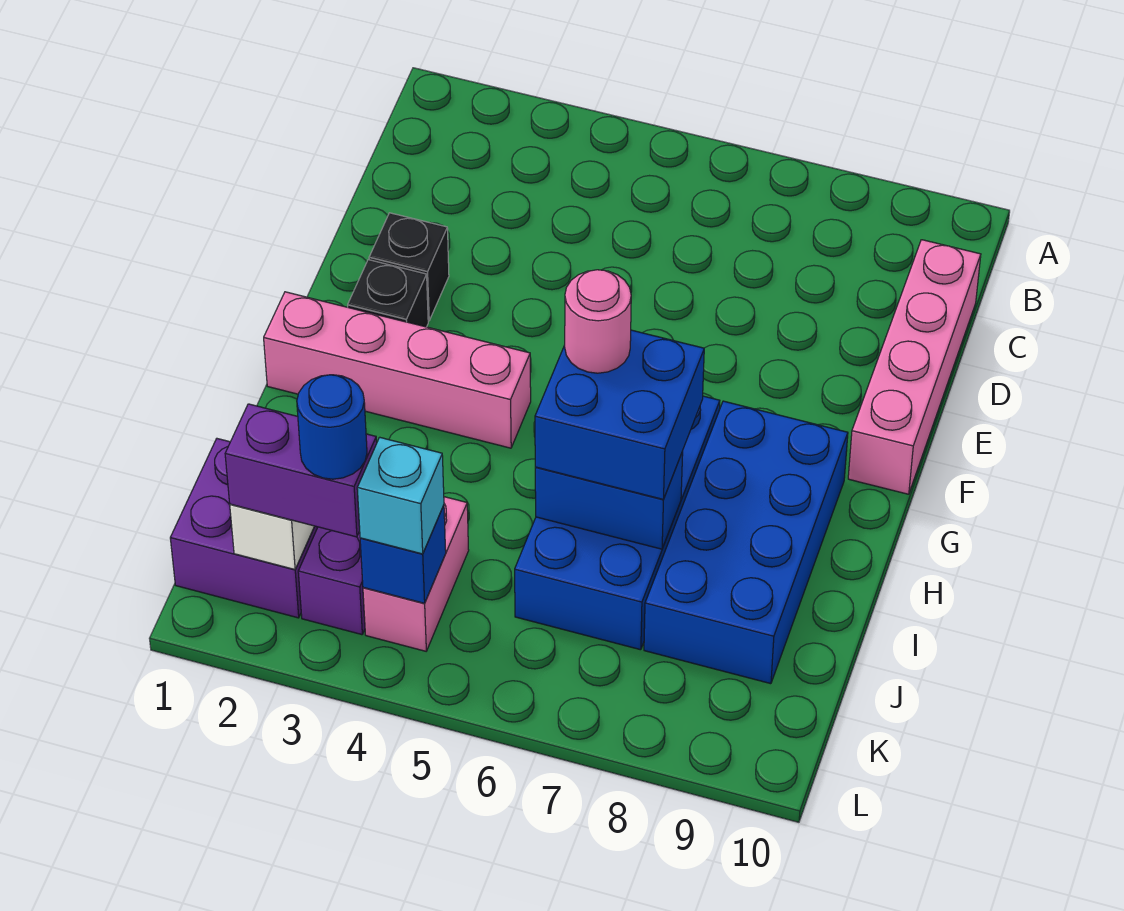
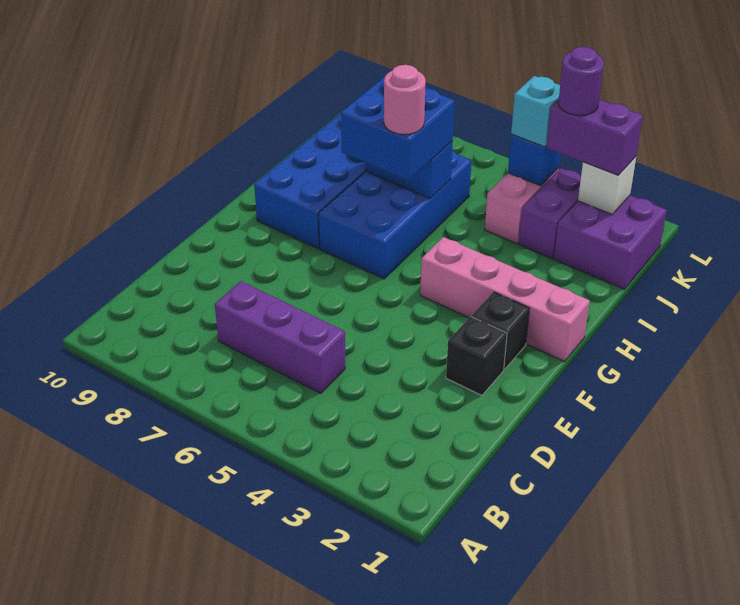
none -> purple 1x3 brick [215,281,345,394]
pink 1x4 brick [848,240,981,494] -> none
blue 1x1 round brick [297,375,367,479] -> purple 1x1 round brick [558,47,604,115]

